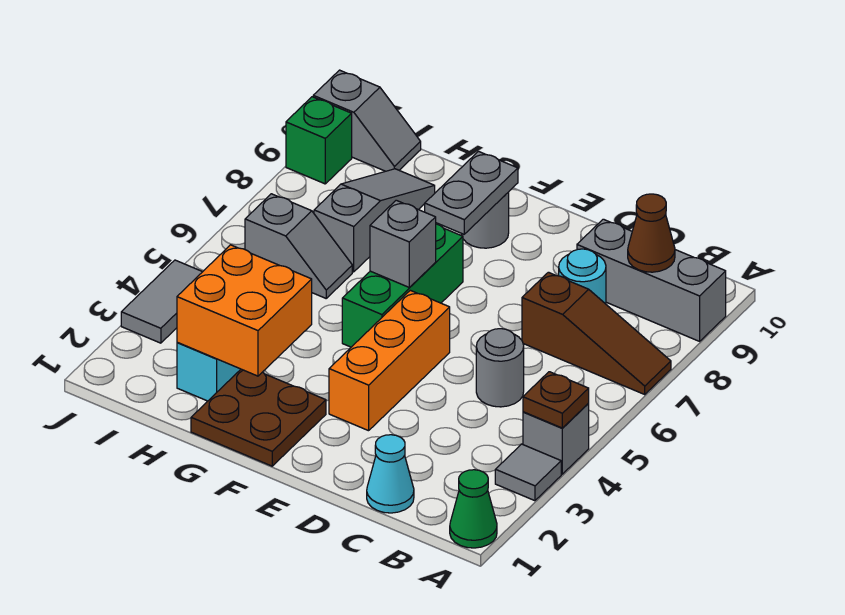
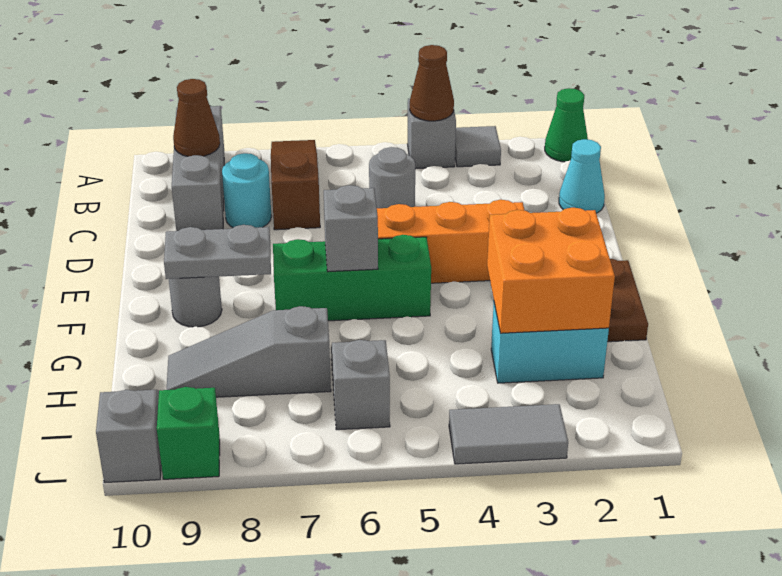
brown 1x1 plate [523,372,589,428] -> brown 1x1 cone [410,45,454,121]

